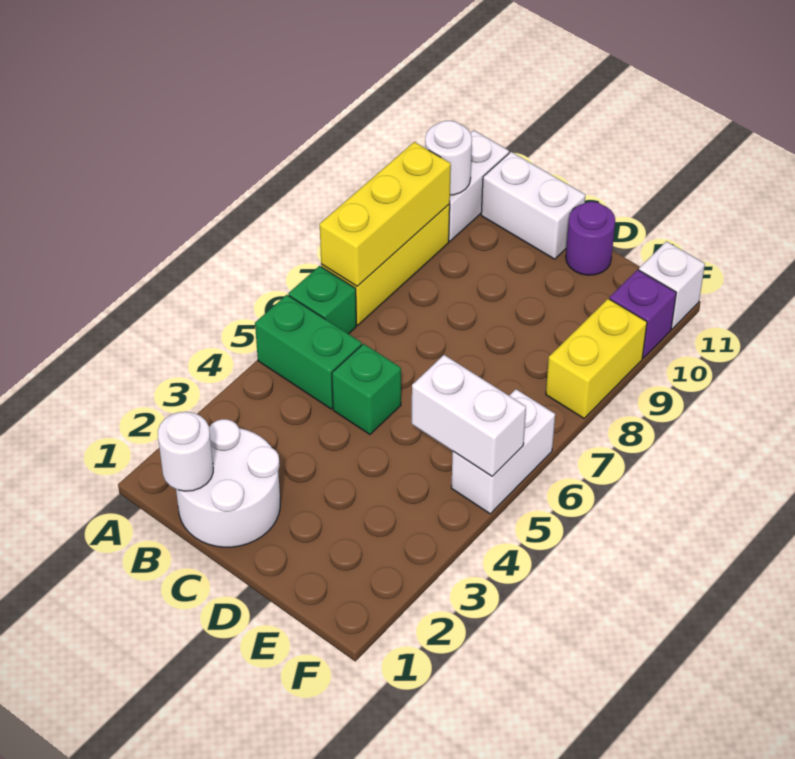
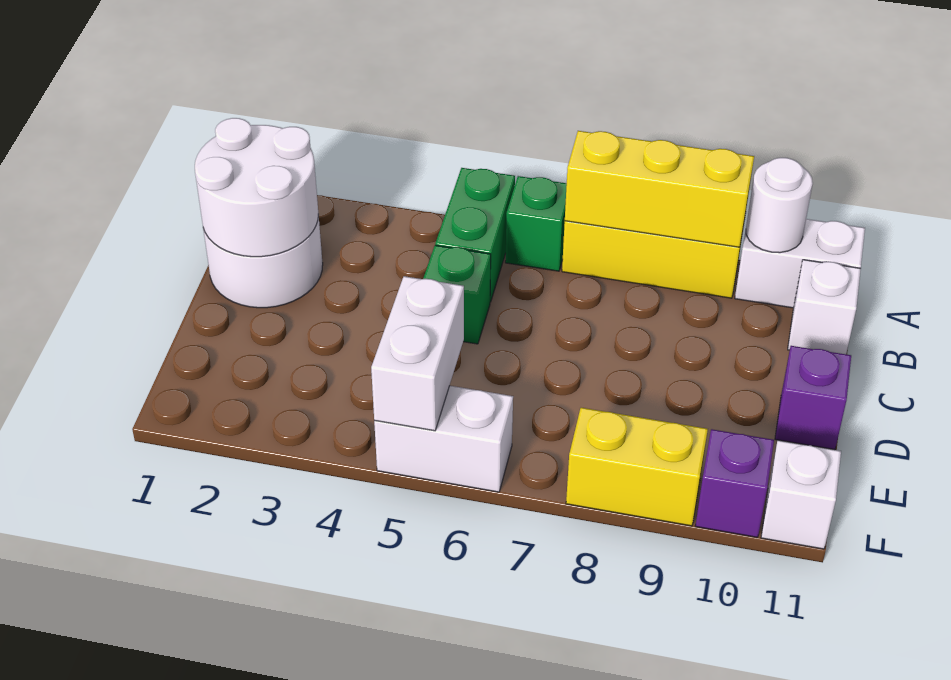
white 1x1 round brick [158,412,213,491] -> white 2x2 round brick [195,118,318,257]
white 1x2 brick [481,152,585,259] -> white 1x1 brick [788,260,861,354]
purple 1x1 round brick [566,202,615,275] -> purple 1x1 brick [775,346,851,449]

